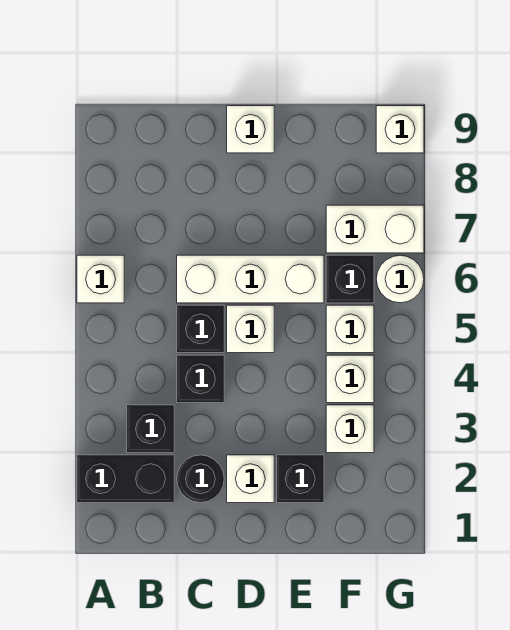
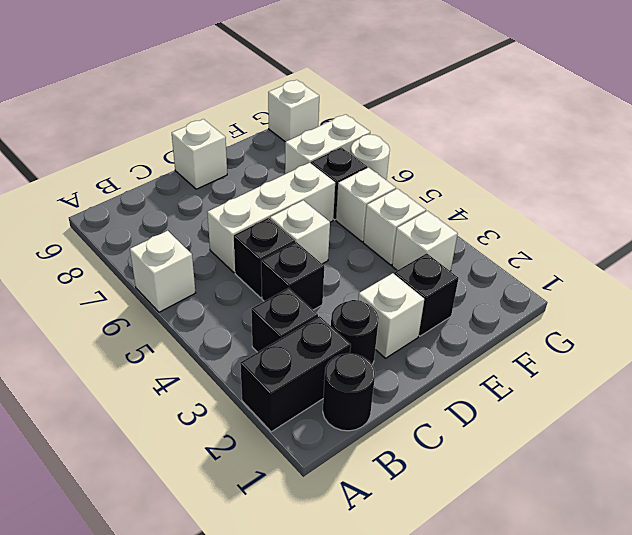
none -> black 1x1 round brick [323,353,375,431]

